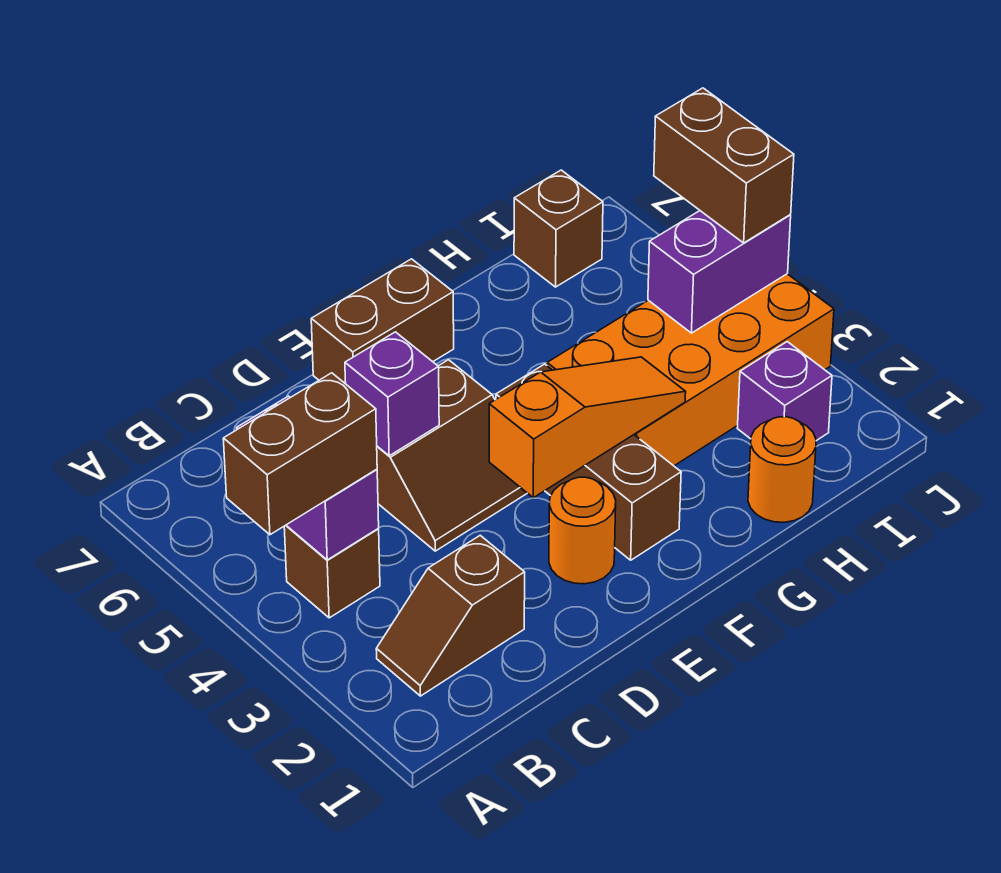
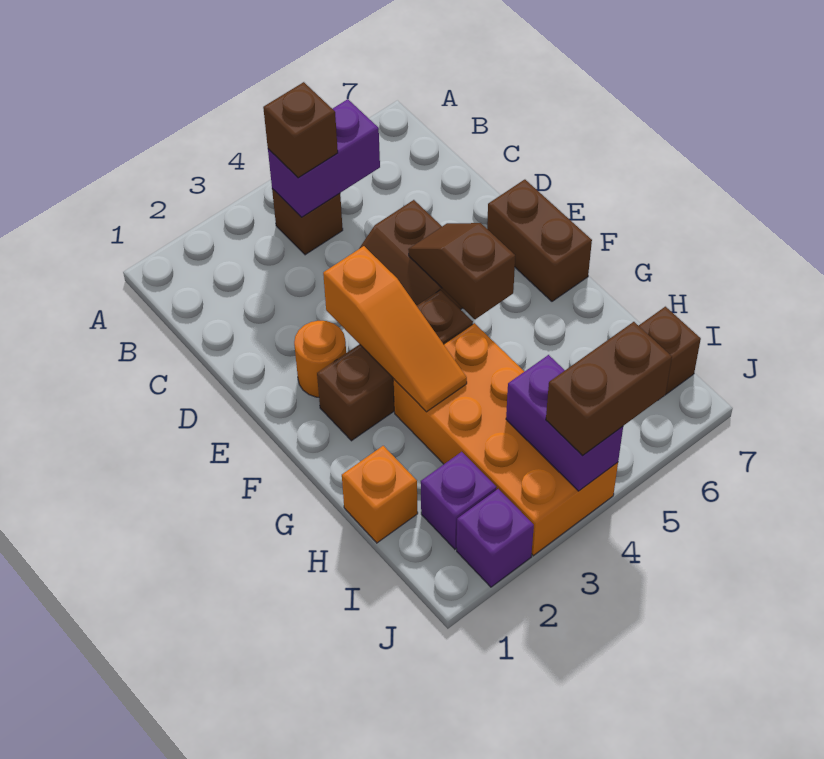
brown 1x2 brick [223,373,377,535] -> brown 1x1 brick [263,82,338,178]
brown 1x2 slope [376,535,525,696] -> brown 1x2 slope moved to [408,223,515,319]
purple 1x1 brick [345,332,439,456] -> purple 1x1 brick moved to [457,489,534,587]
orange 1x1 round brick [748,417,816,522] -> orange 1x1 brick [342,446,418,543]

